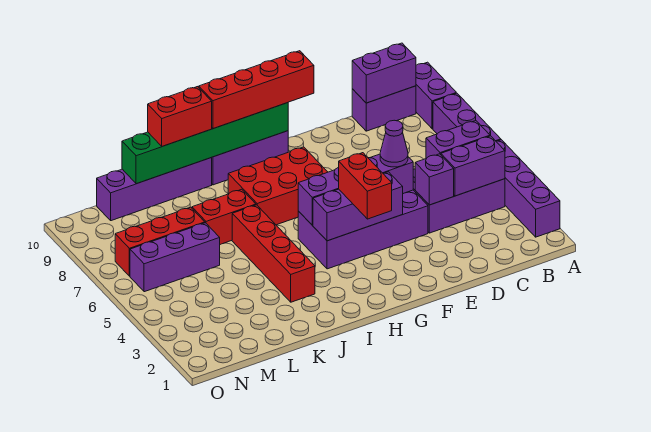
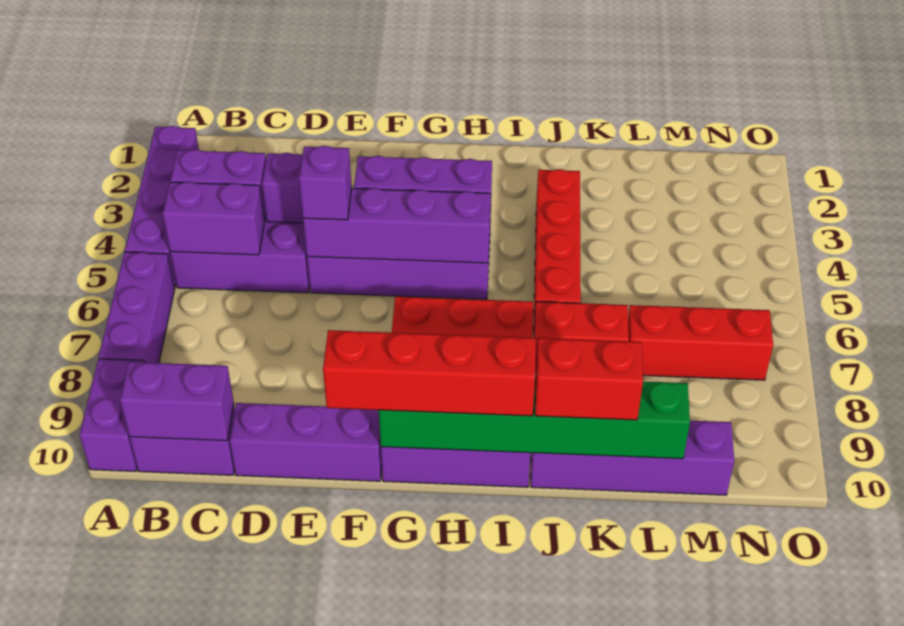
purple 1x1 cone [380,120,408,167] -> purple 1x1 brick [299,146,352,220]
red 1x2 brick [339,153,392,219] -> none
purple 1x3 brick [130,223,220,292] -> purple 1x3 brick moved to [230,403,382,481]

